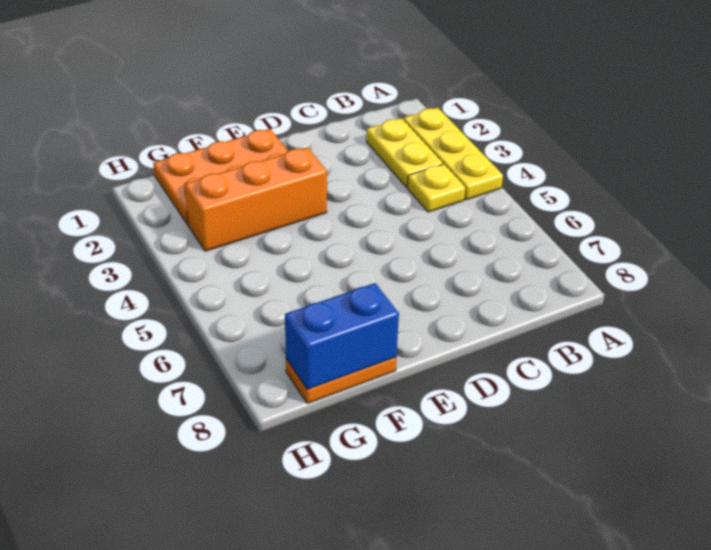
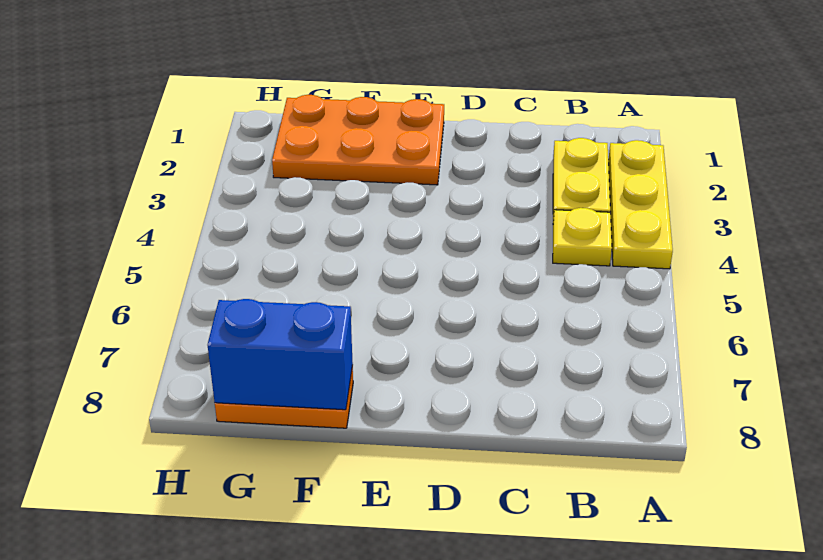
orange 1x3 brick [185,147,327,251] -> none

